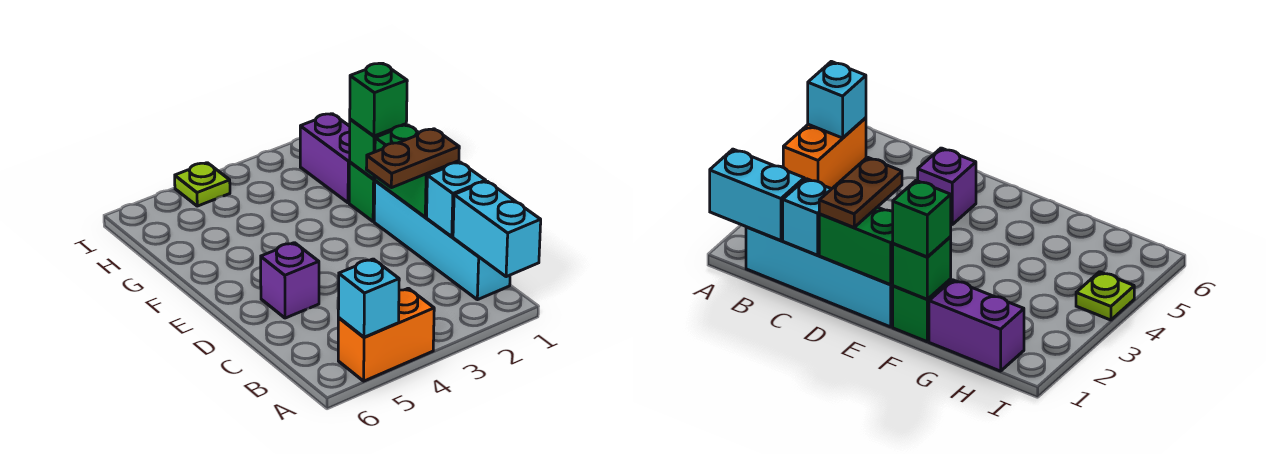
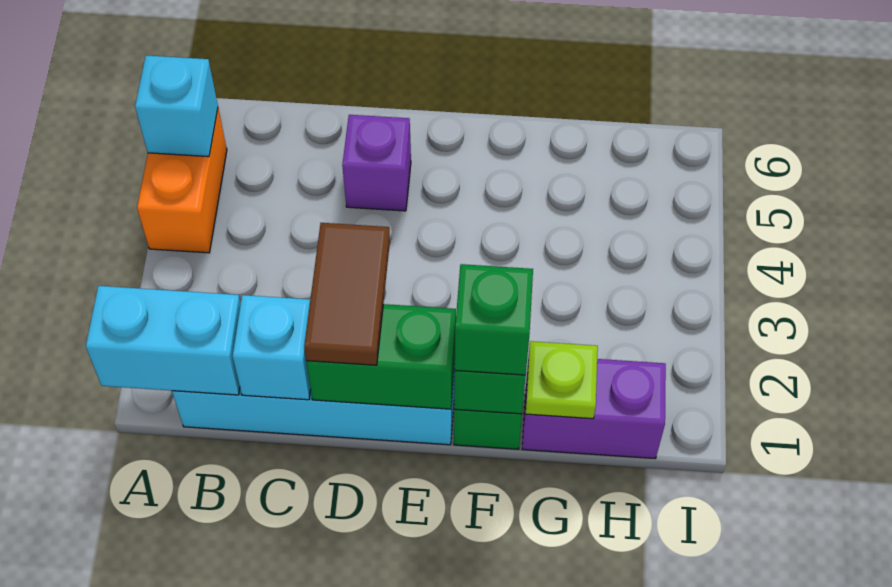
brown 1x2 plate [366,129,459,188] -> brown 1x2 tile [304,223,390,365]
lime 1x1 plate [175,163,230,206] -> lime 1x1 plate moved to [526,341,598,419]

